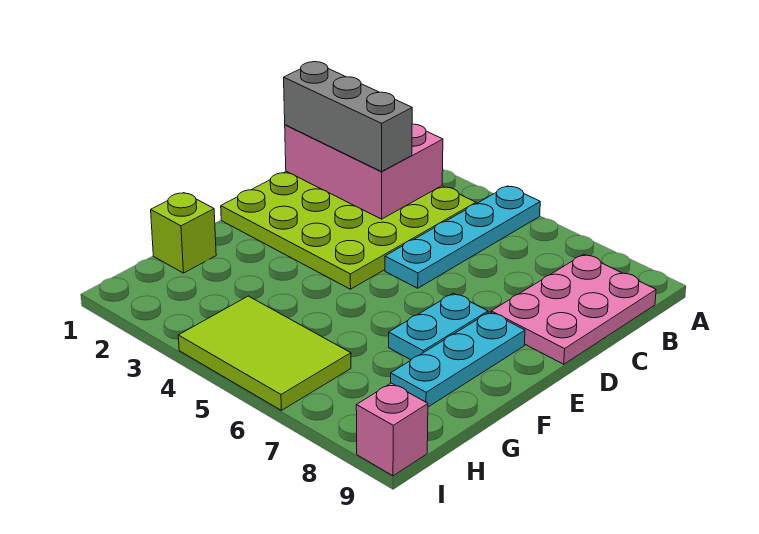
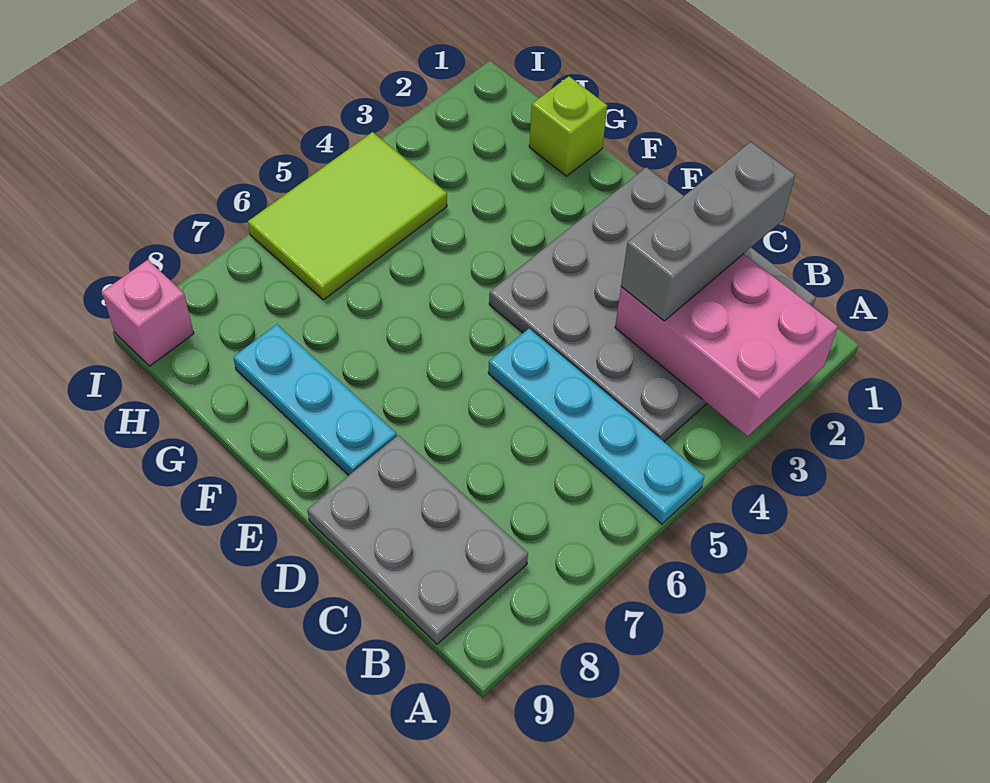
lime 4x4 plate [221,171,476,289] -> grey 4x4 plate [489,167,816,442]
pink 2x3 brick [285,124,443,219] -> pink 2x3 brick turned to [615,254,838,436]
pink 2x3 plate [491,254,656,364] -> grey 2x3 plate [307,435,528,644]
cyan 1x2 plate [389,293,488,360] -> none

